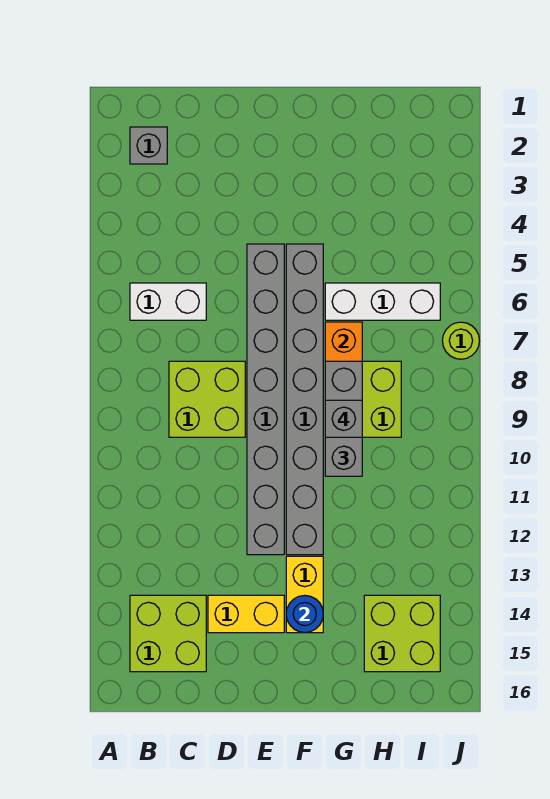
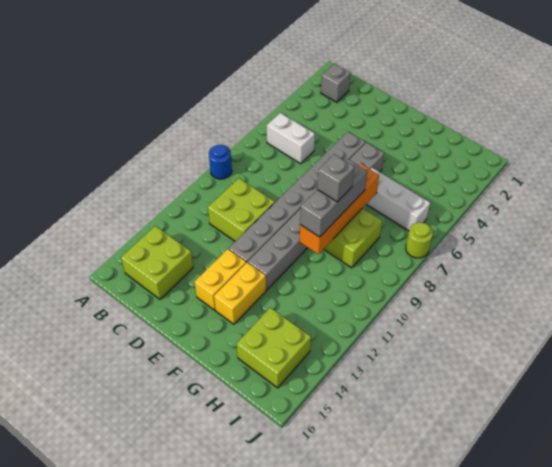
lime 2x2 brick [169,361,245,437] -> lime 2x2 brick moved to [208,178,275,241]
yellow 1x2 brick [208,595,284,633] -> yellow 1x2 brick turned to [195,249,246,310]
blue 1x1 round brick [286,595,323,633] -> blue 1x1 round brick moved to [209,145,232,179]

